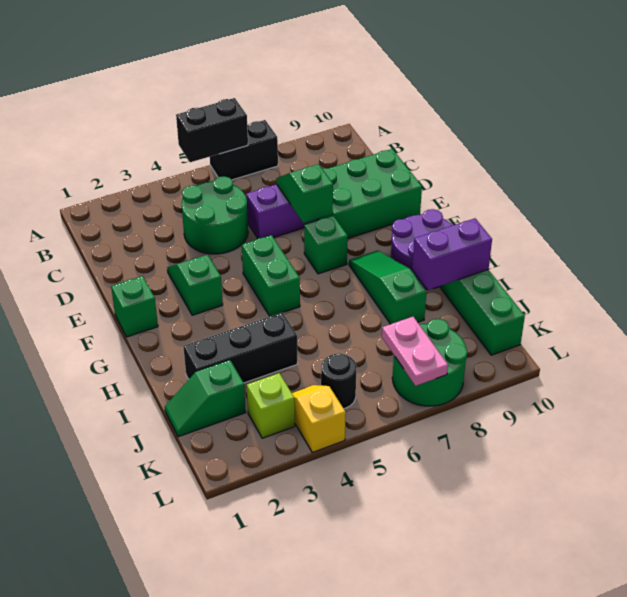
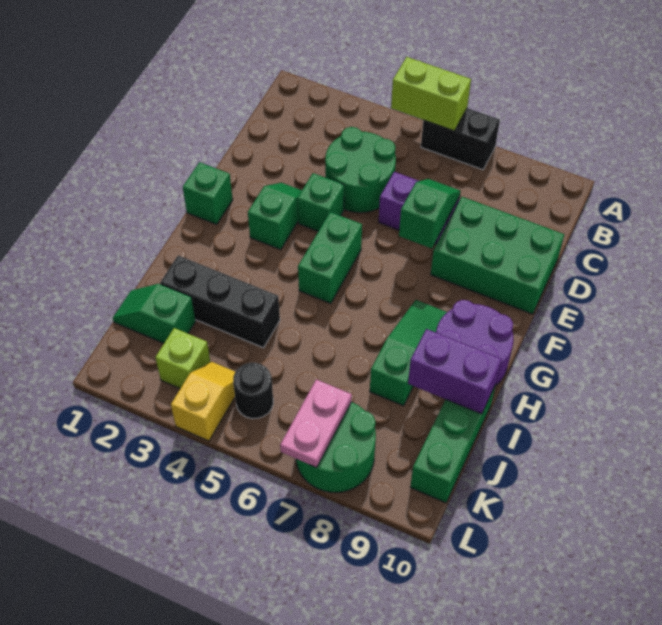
black 1x2 brick [176,98,248,162] -> lime 1x2 brick [391,57,471,131]
green 1x1 brick [304,216,348,274] -> green 1x1 brick moved to [297,173,344,231]

